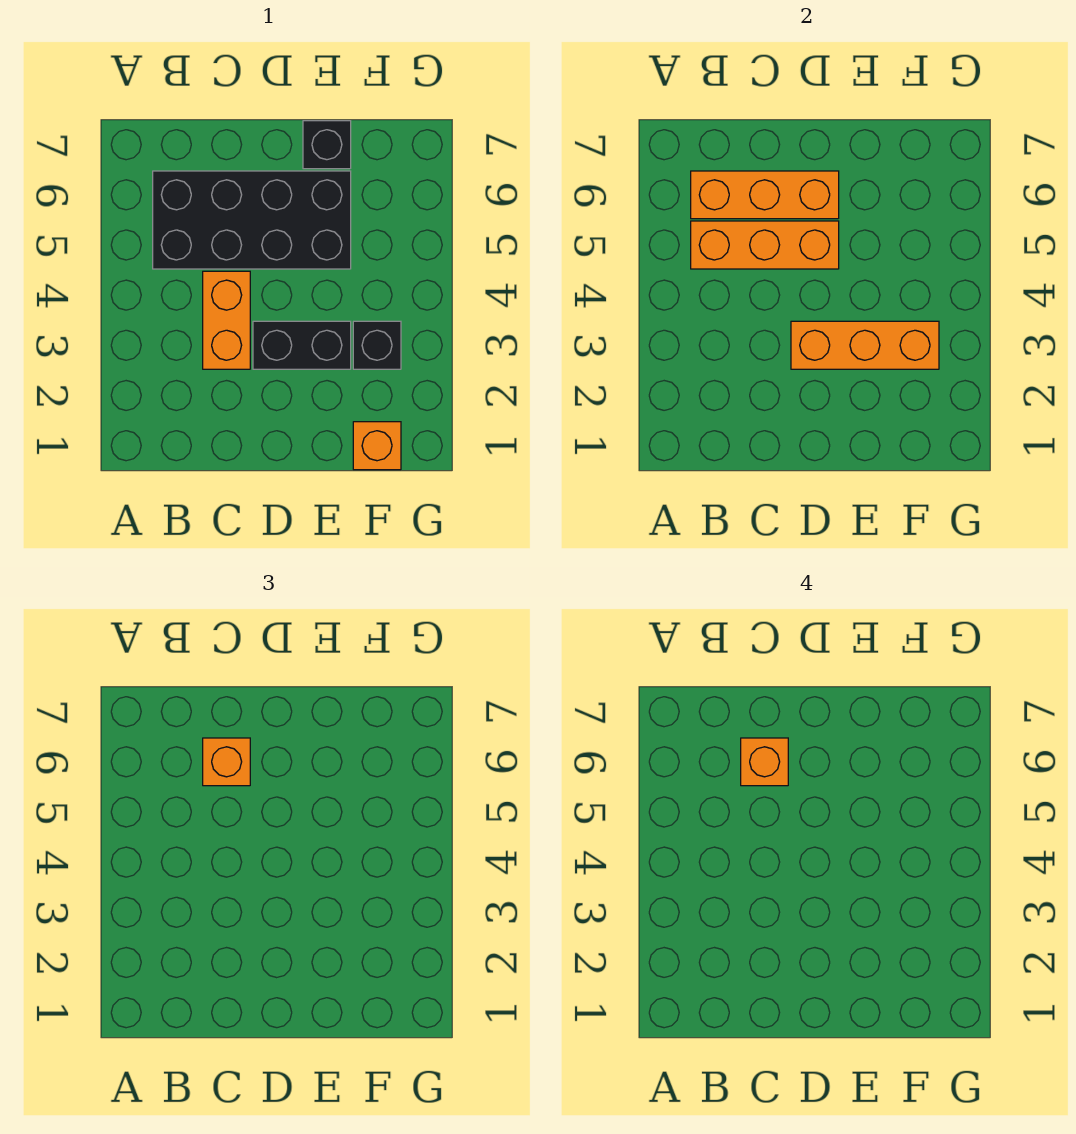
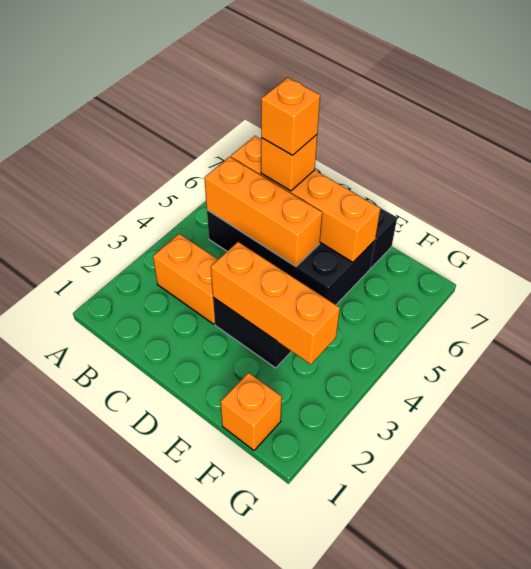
orange 1x3 brick [691,171,839,219] -> orange 1x4 brick [231,136,381,262]
orange 1x2 brick [203,271,250,369] -> orange 1x2 brick turned to [153,234,218,324]
black 1x1 brick [353,321,401,369] -> none

